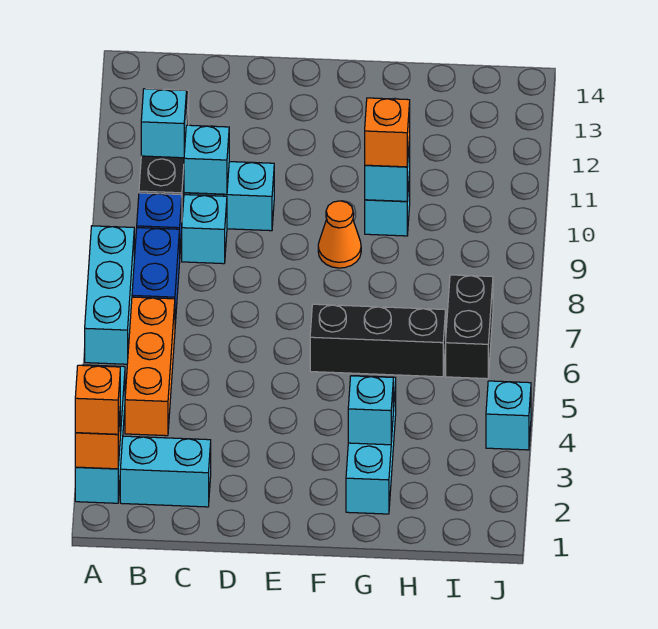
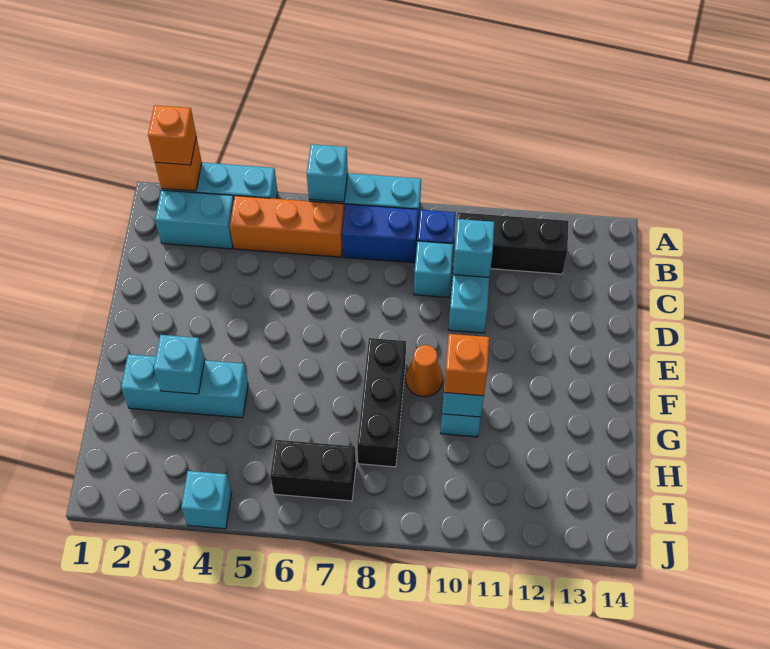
cyan 1x2 brick [120,436,211,507] -> cyan 1x2 brick turned to [155,190,234,249]
cyan 1x1 brick [141,89,186,158] -> cyan 1x1 brick moved to [307,144,348,202]
black 1x3 brick [310,304,446,377] -> black 1x3 brick moved to [357,338,406,467]

